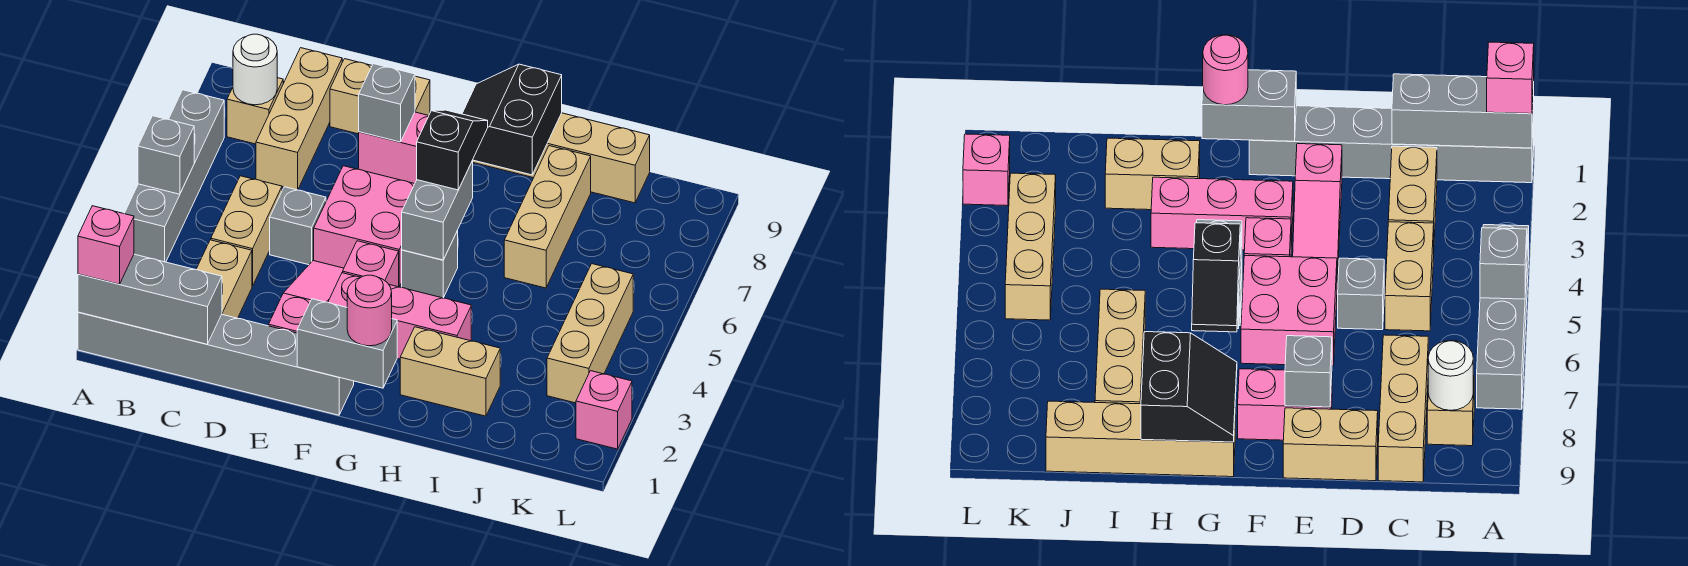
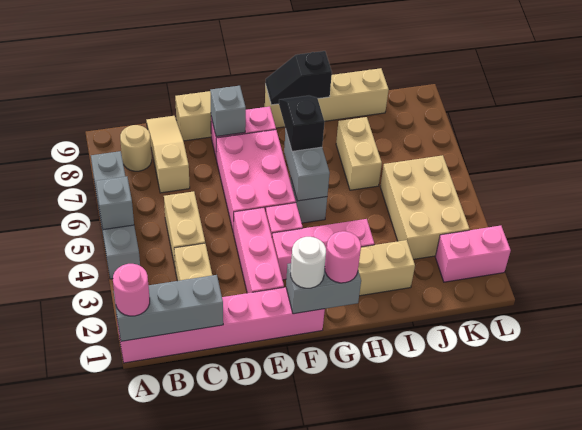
grey 1x6 brick [78,312,354,415] -> pink 1x6 brick [117,287,325,363]
pink 1x1 brick [78,206,134,284] -> pink 1x1 round brick [113,264,150,316]
tan 1x1 brick [227,78,283,144] -> tan 1x1 round brick [120,125,152,171]
white 1x1 round brick [233,34,277,105] -> white 1x1 round brick moved to [291,237,326,288]
tan 1x3 brick [256,48,342,190] -> tan 1x3 slope [146,116,190,193]
grey 1x1 brick [270,187,326,265] -> none
pink 1x3 slope [269,261,344,333] -> pink 1x3 brick [234,207,284,293]
pink 2x2 brick [314,166,414,287] -> pink 2x3 brick [216,130,296,233]
black 2x2 slope [462,64,562,175] -> black 1x2 slope [265,51,332,105]
tan 1x3 brick [504,146,591,288] -> tan 1x2 brick [336,117,382,190]
tan 1x3 brick [547,264,633,403] -> tan 2x3 brick [380,155,470,259]
pink 1x1 brick [576,371,632,449] -> pink 1x2 brick [435,226,511,282]

